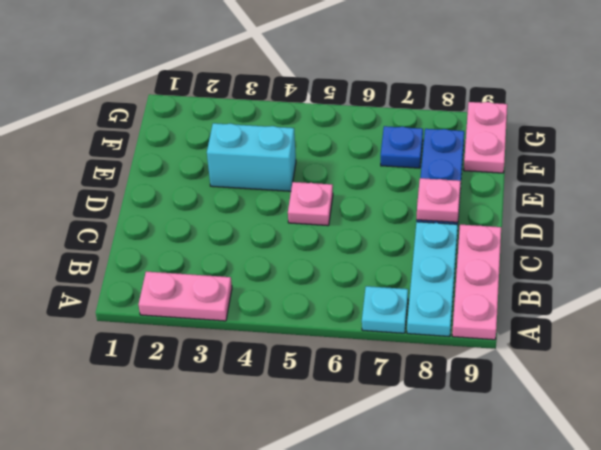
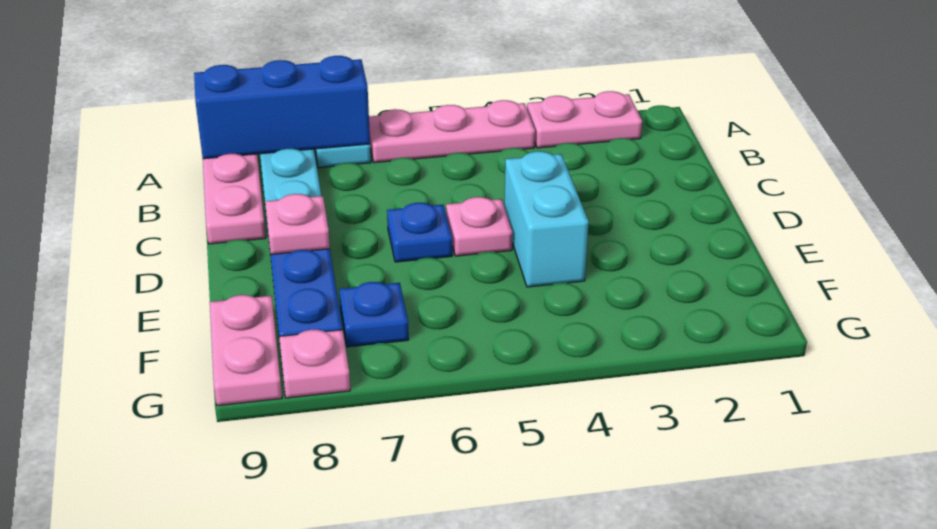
none -> pink 1x3 plate [369,100,535,163]
none -> blue 1x3 brick [194,56,370,159]
none -> blue 1x1 plate [387,203,452,262]
cyan 1x2 brick [207,123,296,191] -> cyan 1x2 brick turned to [504,151,589,287]
none -> pink 1x1 plate [279,330,350,398]

